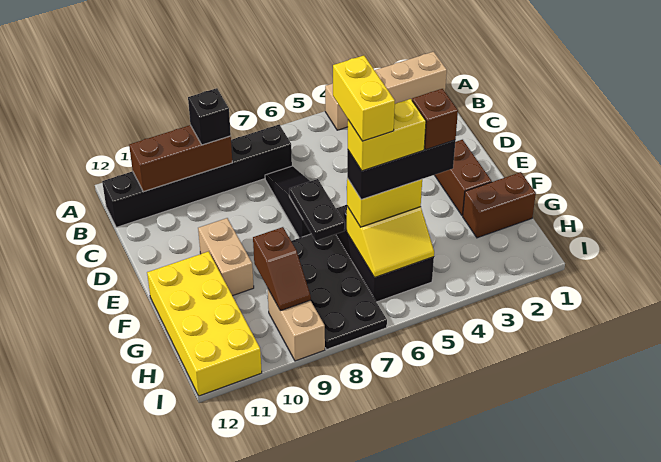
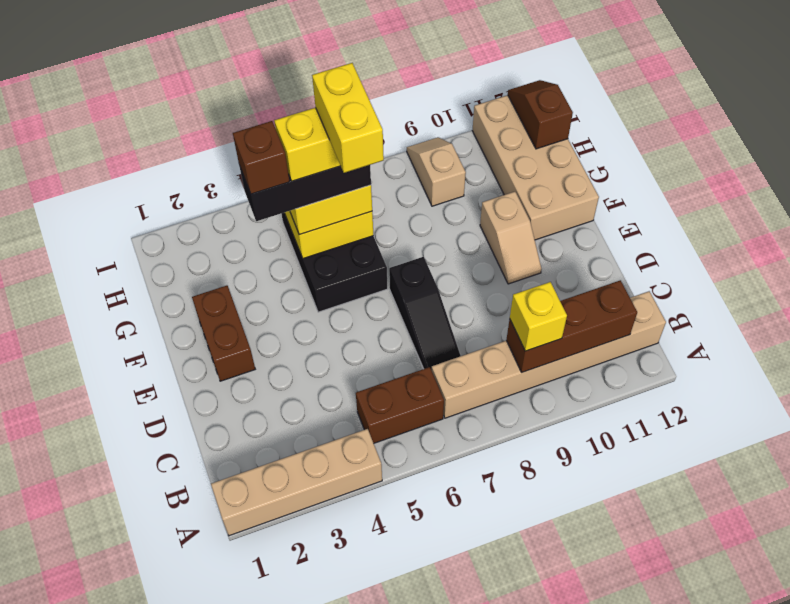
black 1x6 brick [102,125,292,227] -> tan 1x6 brick [432,291,666,418]
black 1x1 brick [188,88,231,145] -> yellow 1x1 brick [510,282,567,351]
black 1x2 plate [289,179,345,241] -> none
tan 1x2 brick [198,218,254,296] -> tan 1x2 slope [480,192,542,284]
black 2x4 plate [292,234,387,350] -> none
yellow 2x4 brick [147,251,262,396] -> tan 2x4 brick [472,95,599,240]
brown 1x2 brick [463,172,536,238] -> brown 1x2 brick moved to [356,367,444,443]
brown 1x2 slope [253,227,311,311] -> brown 1x2 slope moved to [508,80,573,149]
tan 1x2 brick [268,289,325,361] -> tan 1x2 slope [407,137,466,206]

